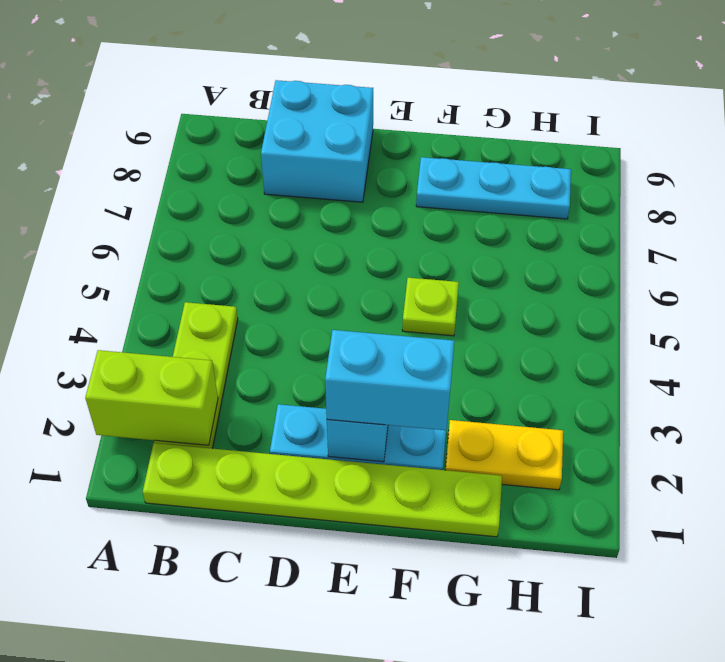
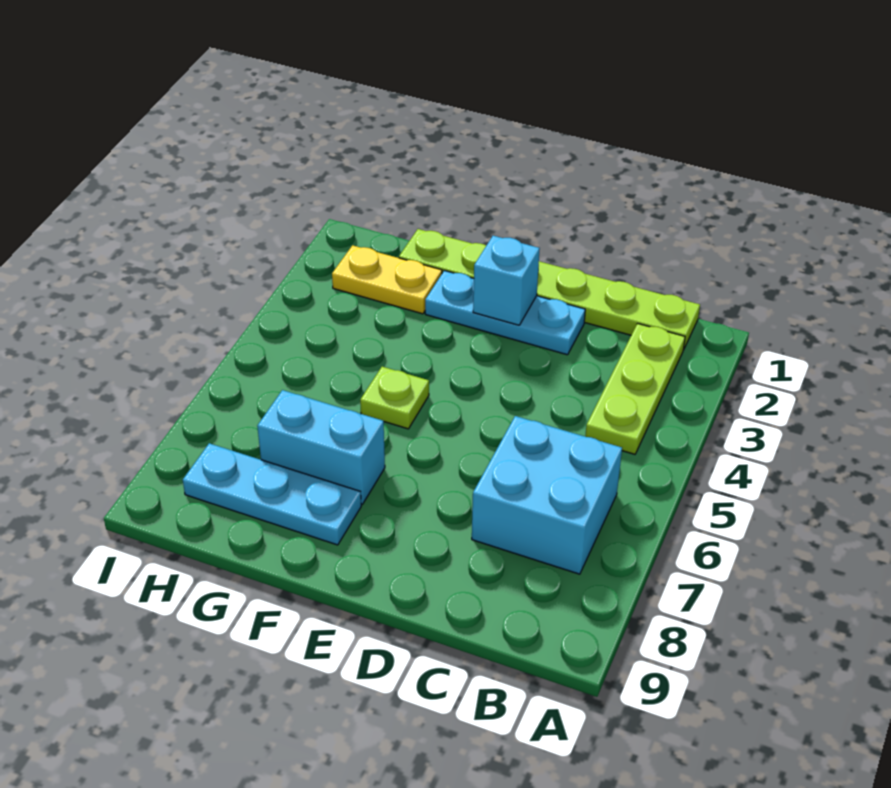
lime 1x2 brick [85,350,218,445] -> none
cyan 2x2 brick [261,80,373,202] -> cyan 2x2 brick moved to [472,416,622,574]
cyan 1x2 brick [325,330,454,430] -> cyan 1x2 brick moved to [257,390,385,504]

